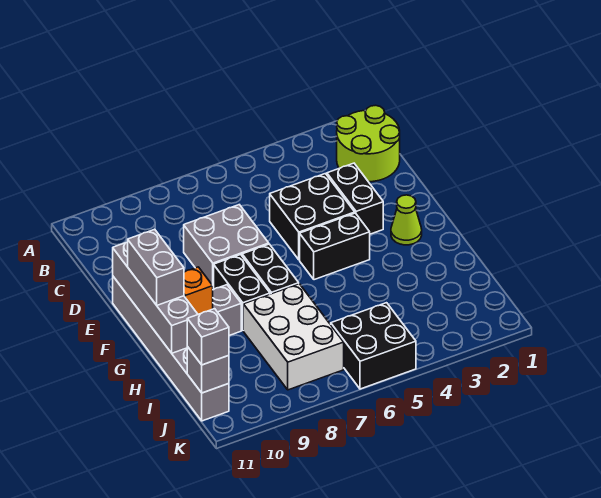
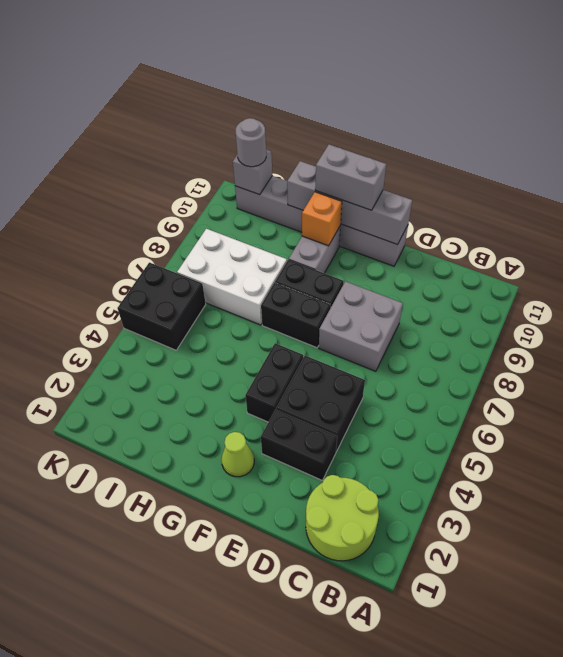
grey 1x1 brick [187,309,229,365] -> grey 1x1 round brick [236,118,266,167]

